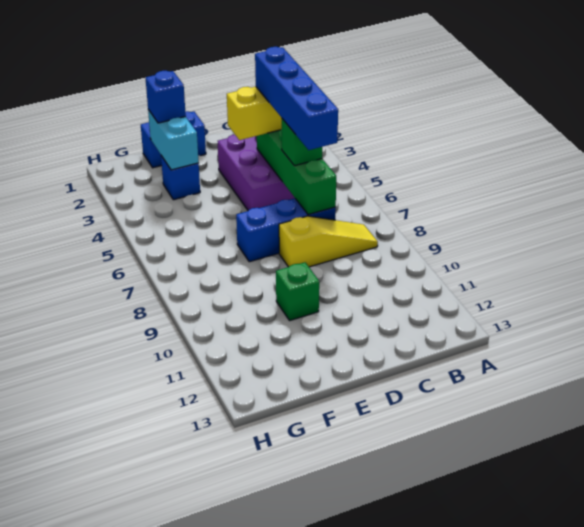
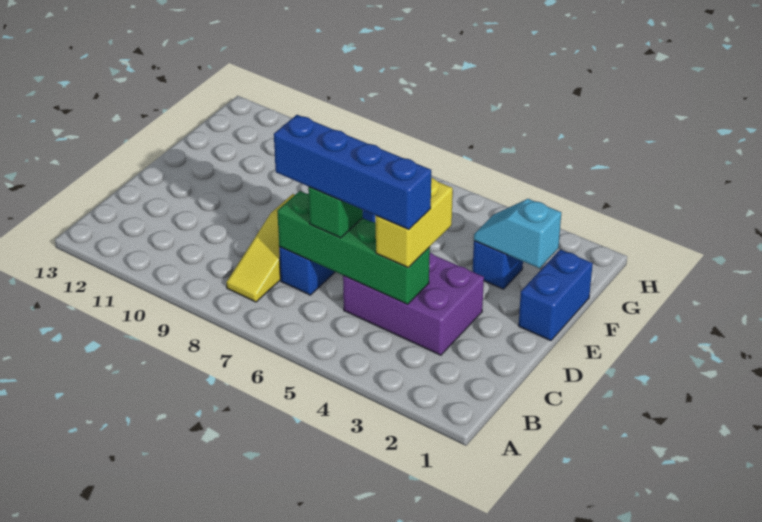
green 1x1 brick [276,262,319,321] -> none
cyan 1x2 brick [148,109,199,170] -> cyan 1x2 slope [474,199,561,268]
blue 1x1 brick [146,71,186,123] -> none

